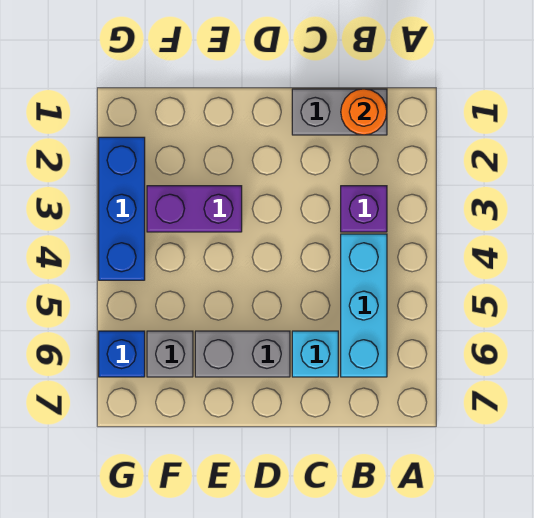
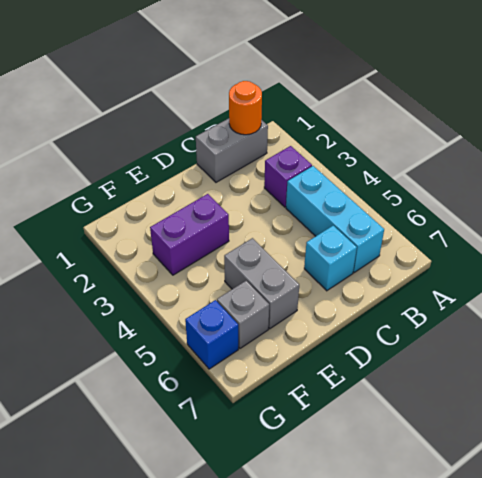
grey 1x2 brick [195,331,290,377] -> grey 1x2 brick turned to [224,238,299,329]
blue 1x3 brick [99,137,145,280] -> none

